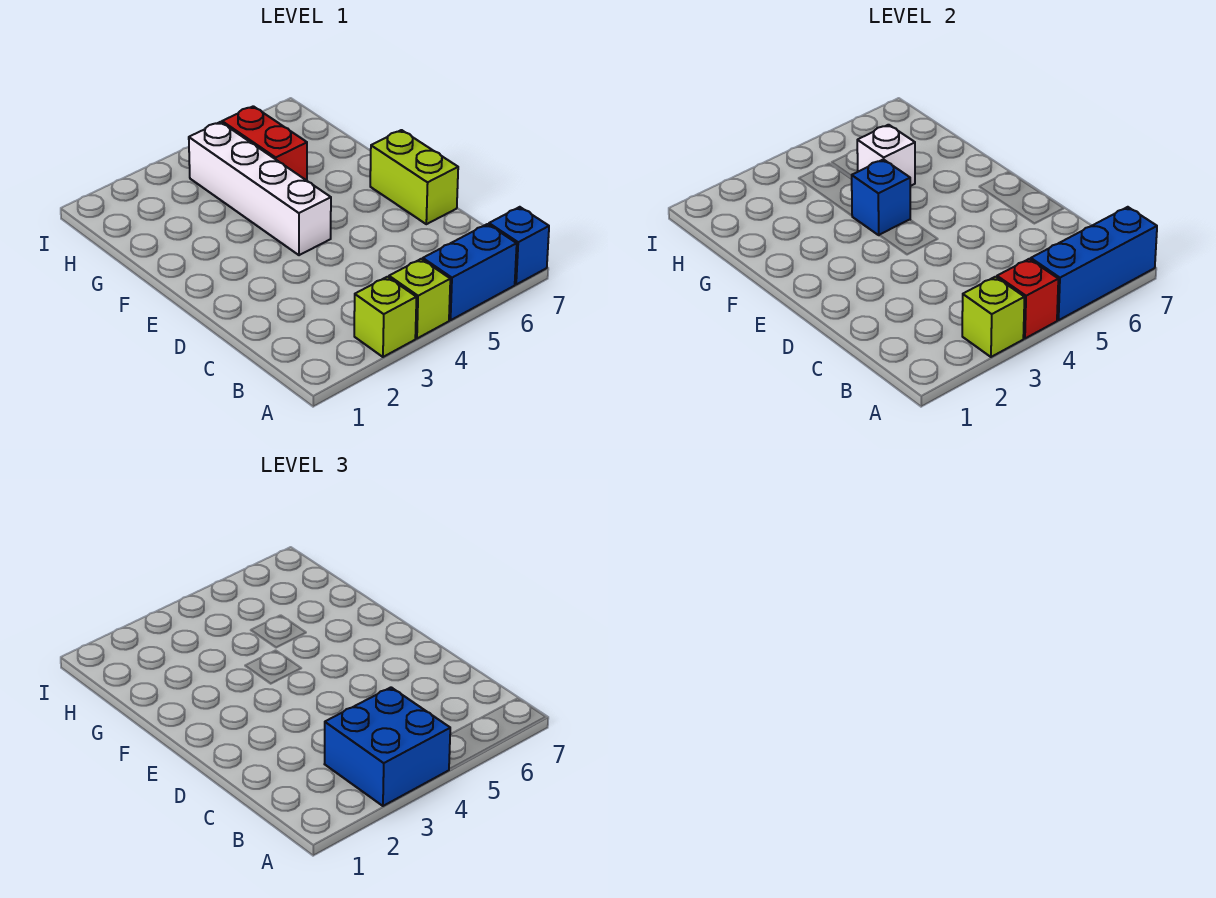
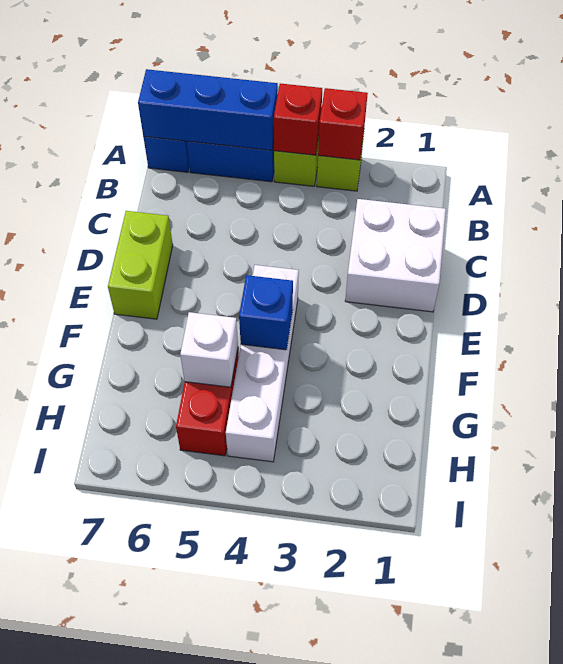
lime 1x1 brick [962,277,1024,357] -> red 1x1 brick [318,88,368,160]
blue 2x2 brick [325,687,450,806] -> none
none -> white 2x2 brick [345,199,446,312]

